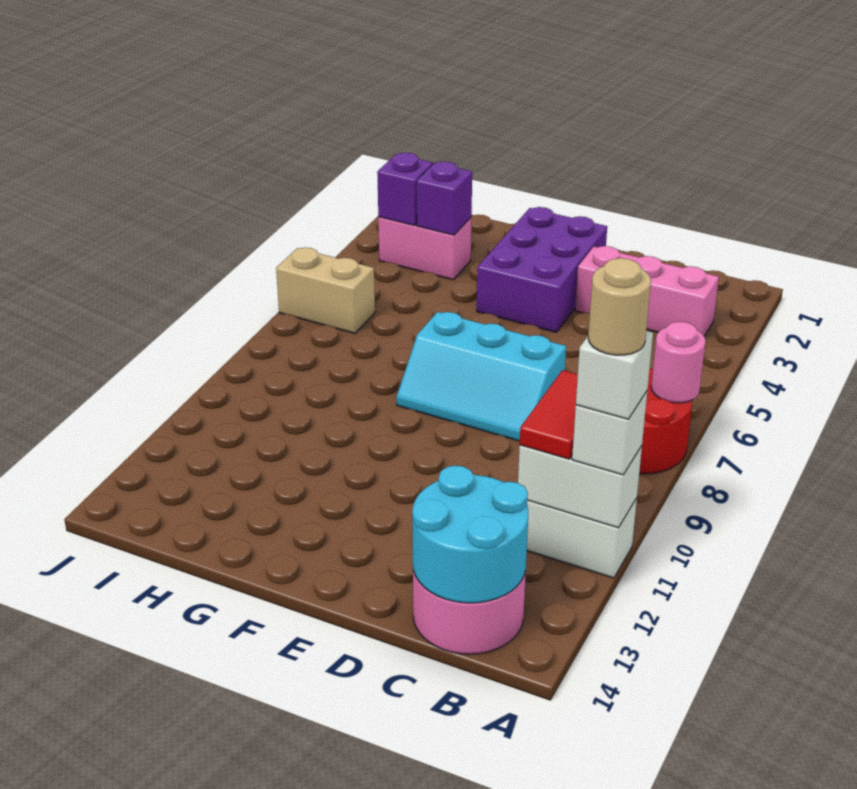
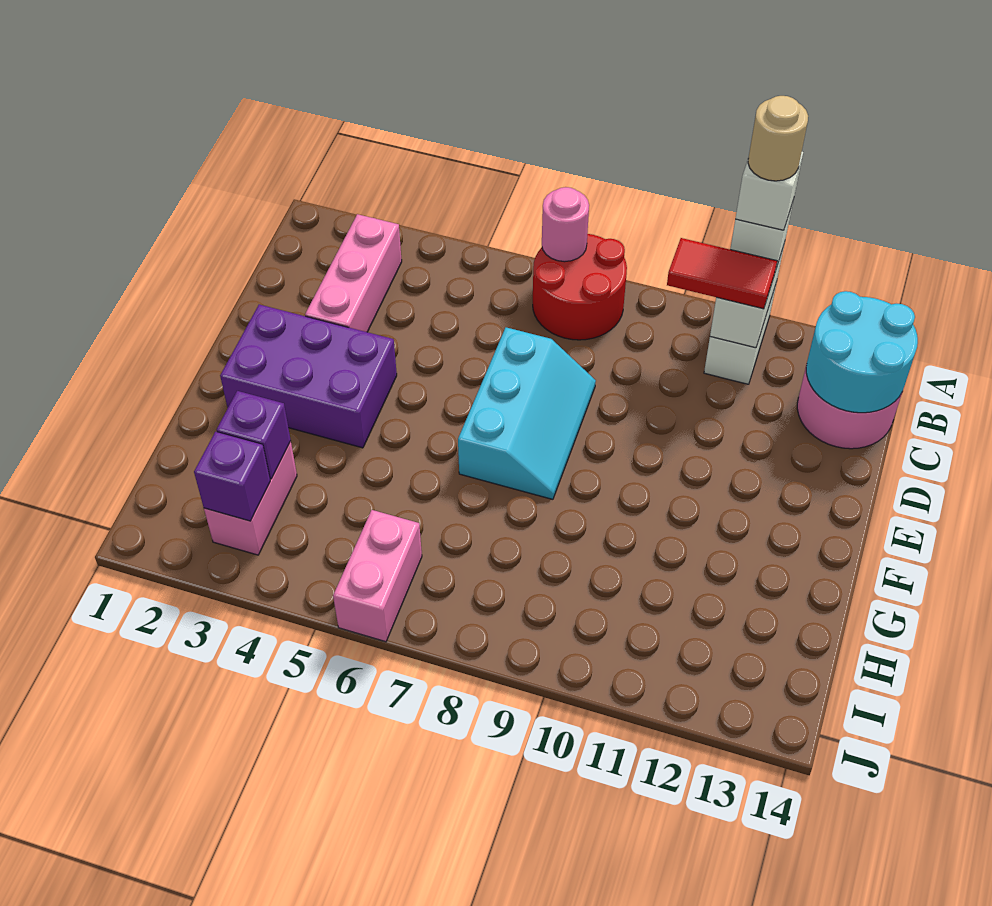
tan 1x2 brick [276,248,375,333] -> pink 1x2 brick [333,510,422,642]

